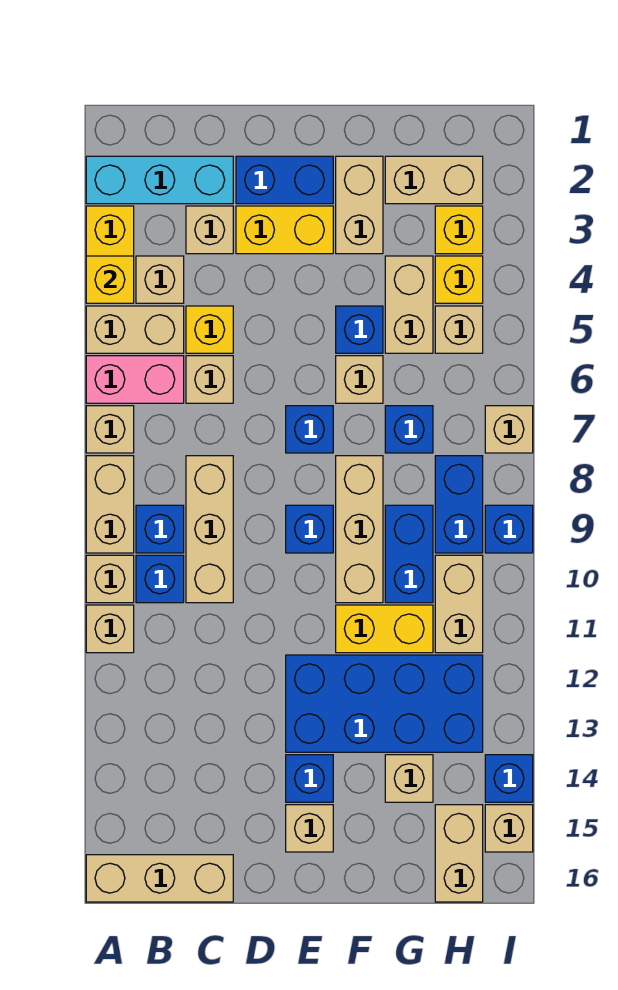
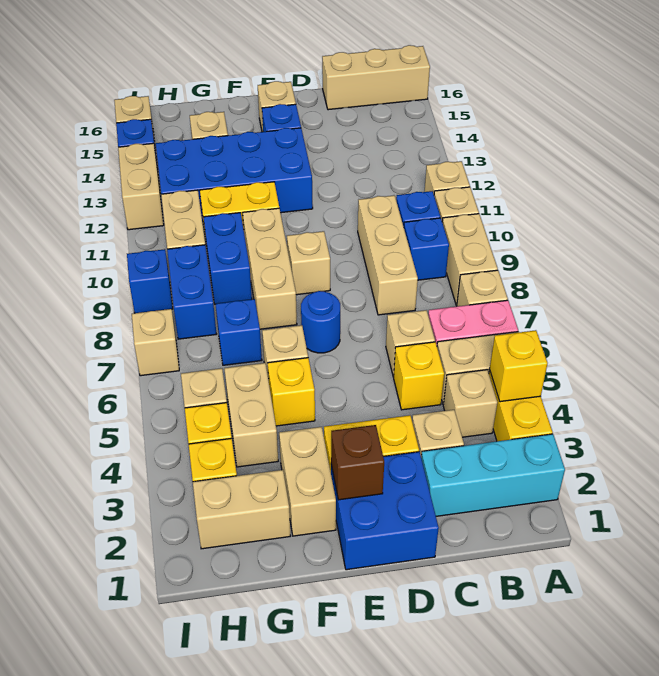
blue 1x2 brick [236,156,333,204] -> blue 2x2 brick [331,452,439,570]
none -> brown 1x1 brick [331,425,384,500]
blue 1x1 brick [286,406,333,453] -> blue 1x1 round brick [301,291,340,353]
blue 1x1 brick [286,505,333,553] -> tan 1x1 brick [287,231,330,295]
blue 1x1 brick [336,306,383,353] -> yellow 1x1 brick [268,358,315,426]
tan 1x2 brick [435,805,483,902] -> tan 1x2 brick moved to [118,143,164,230]

